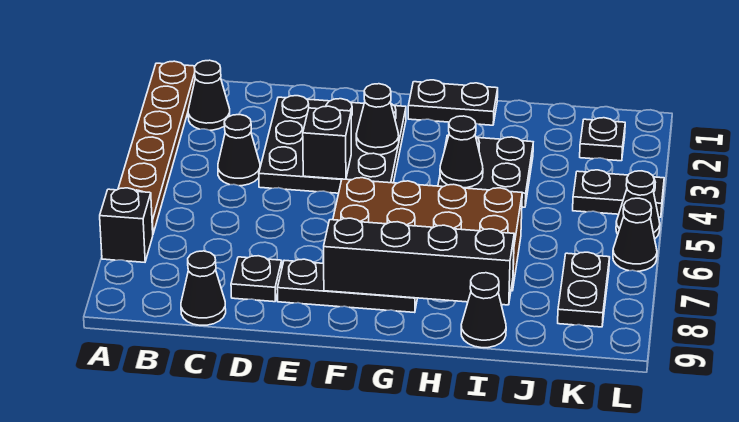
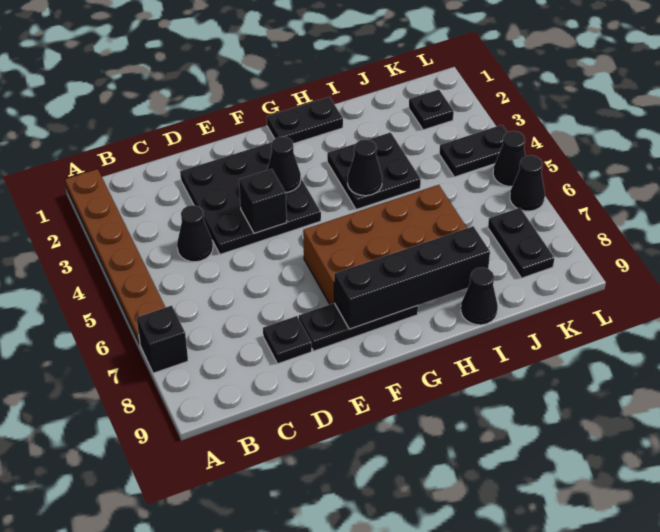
black 1x1 cone [188,60,230,130] -> none
black 1x1 cone [181,251,226,325] -> none

